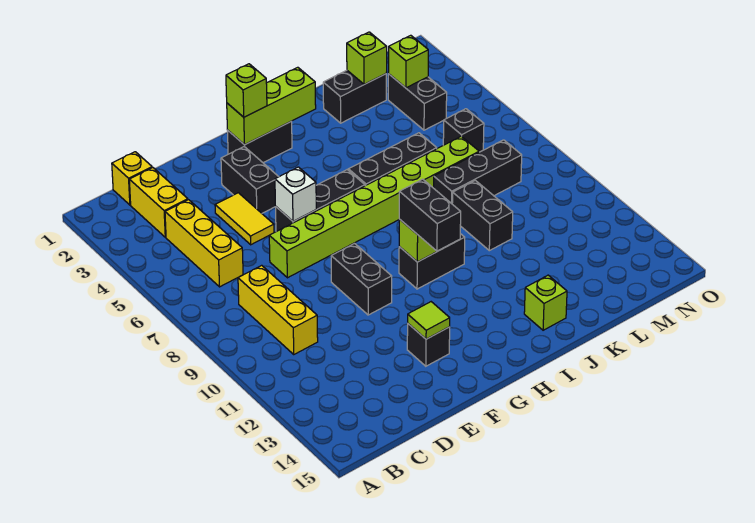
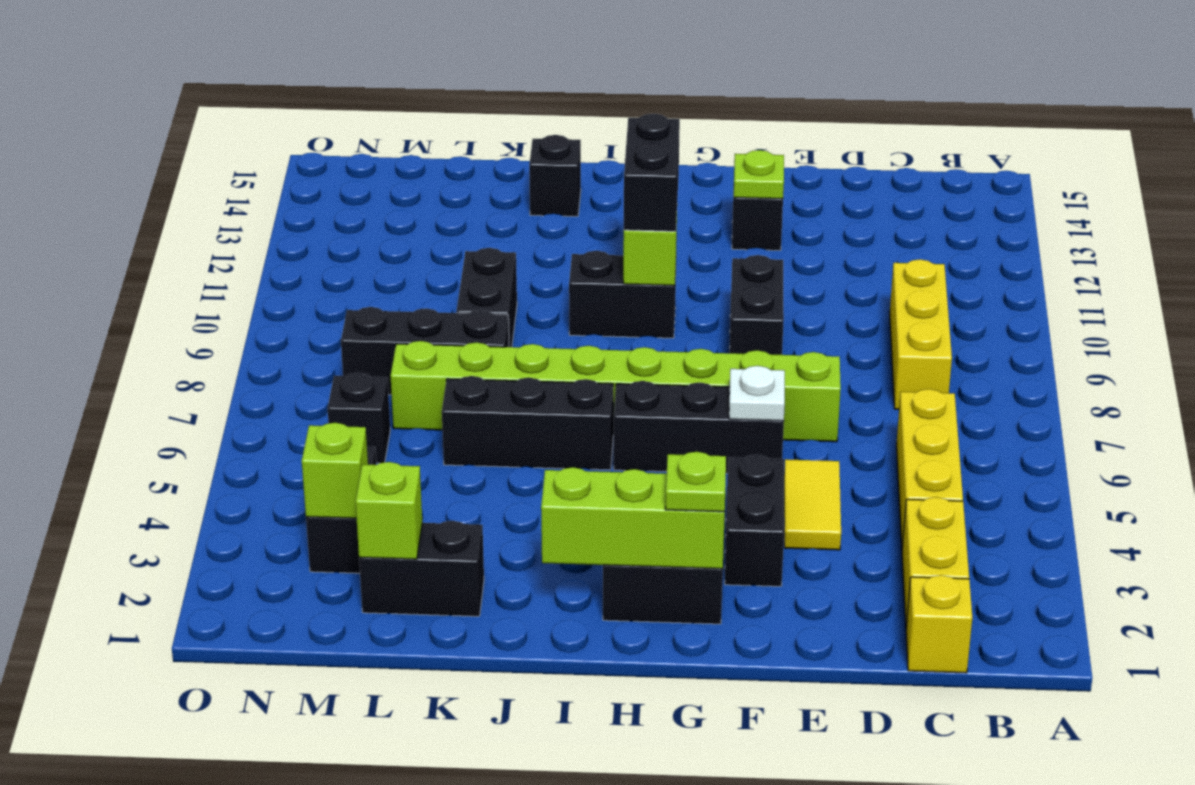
white 1x1 brick [275,167,316,221] -> white 1x1 plate [729,366,785,421]
lime 1x1 tile [408,302,450,339] -> lime 1x1 plate [734,150,784,199]
lime 1x1 brick [226,64,267,117] -> lime 1x1 plate [665,452,726,512]
lime 1x1 brick [524,275,567,330] -> black 1x1 brick [529,135,581,216]

